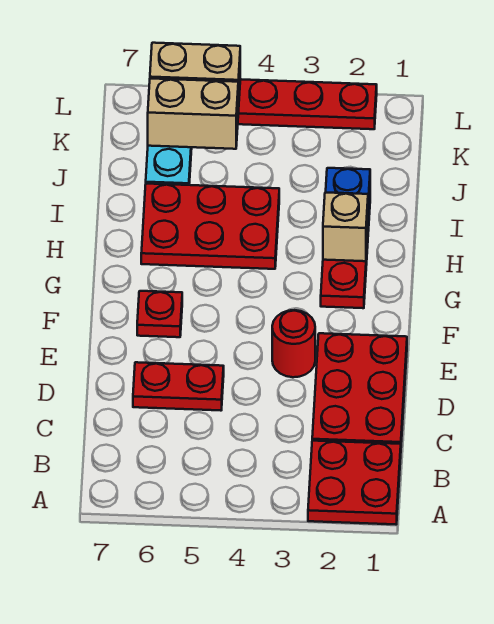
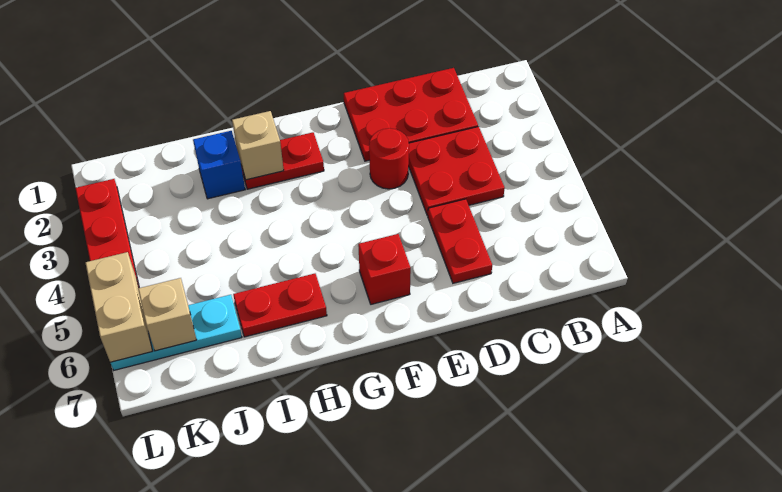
red 2x2 plate [308,441,401,524] -> red 2x2 plate moved to [409,127,505,216]
red 1x1 plate [137,291,182,337] -> red 1x1 brick [358,234,411,304]
red 2x3 plate [141,184,279,269] -> red 1x2 plate [233,274,327,337]
tan 1x2 brick [148,78,238,149] -> tan 1x1 brick [138,278,197,351]

